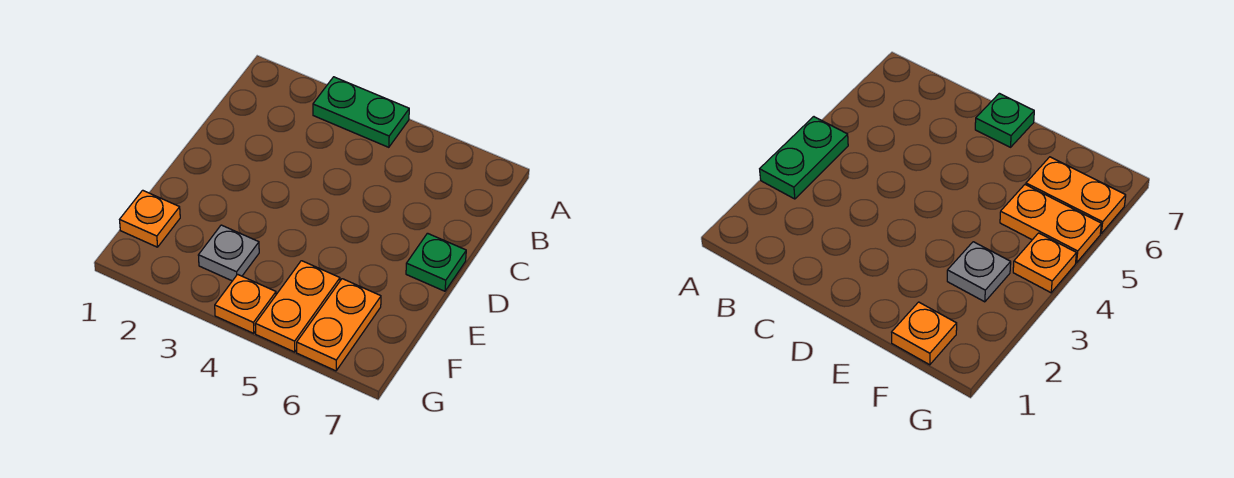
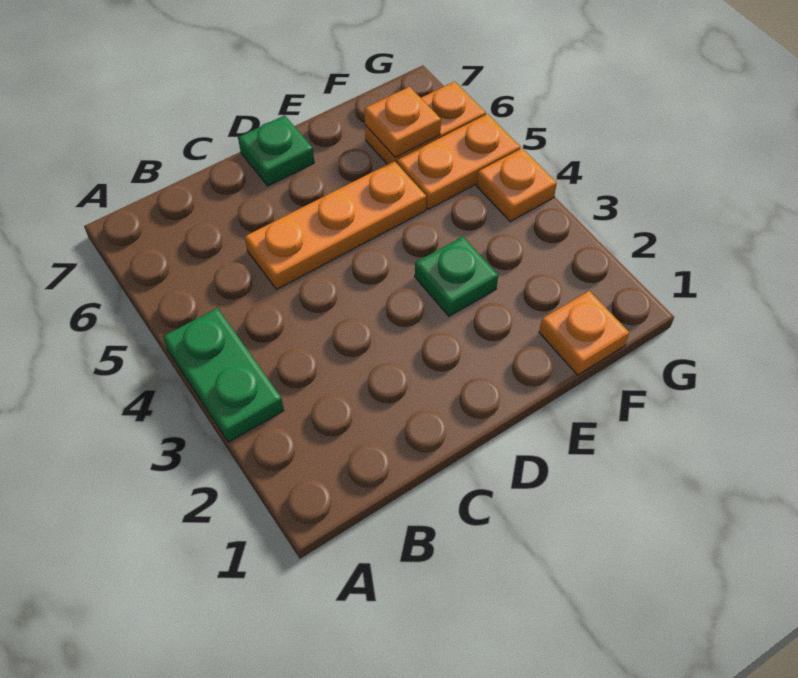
none -> orange 1x3 plate [245,161,426,289]
none -> green 1x1 plate [415,237,498,316]
grey 1x1 plate [198,225,259,281] -> none
none -> orange 1x1 plate [364,87,441,157]

